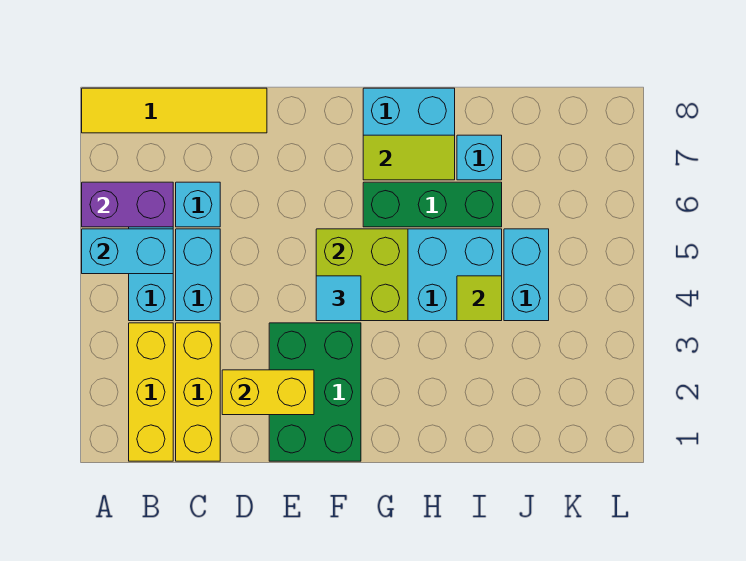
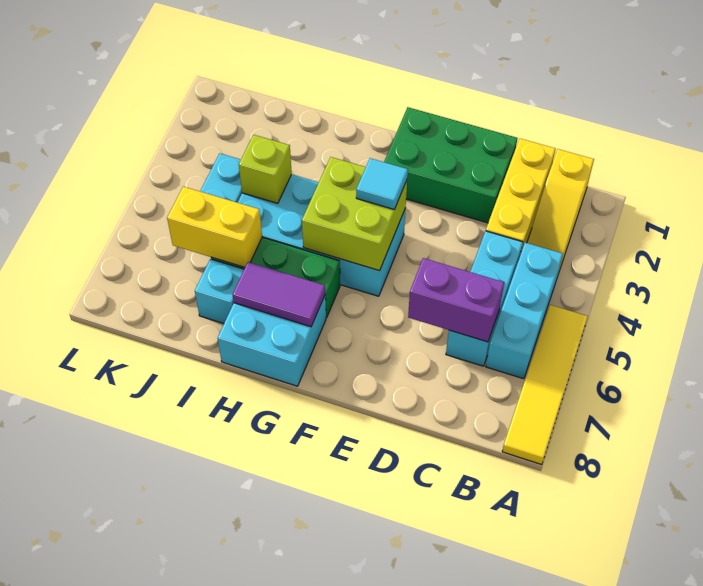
cyan 1x2 brick [82,229,173,274] -> none
purple 1x2 brick [82,182,173,227] -> purple 1x2 brick moved to [408,258,504,342]
yellow 1x4 tile [82,88,267,133] -> yellow 1x4 tile turned to [502,305,588,465]
yellow 1x3 brick [129,323,173,461] -> yellow 1x3 slope [527,149,594,274]
yellow 1x2 brick [222,370,314,415] -> yellow 1x2 brick moved to [167,187,262,267]
green 2x3 brick [269,323,361,461] -> green 2x3 brick turned to [384,107,517,223]
lime 1x2 tile [363,135,455,180] -> purple 1x2 tile [233,262,325,327]
lime 1x1 tile [457,276,502,321] -> lime 1x1 brick [239,135,292,203]

